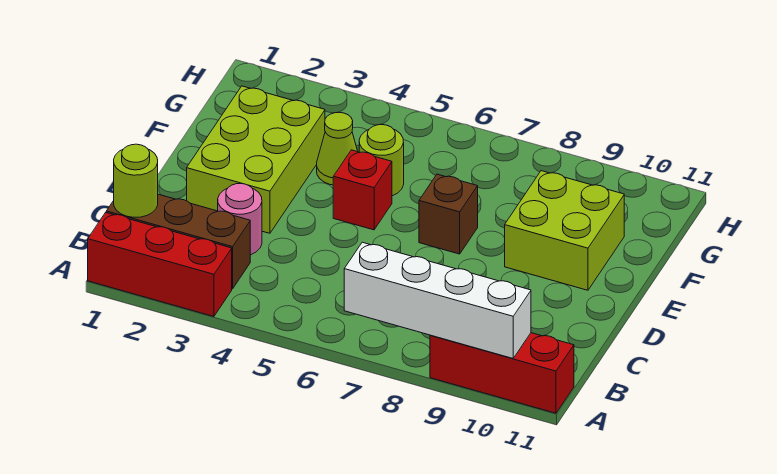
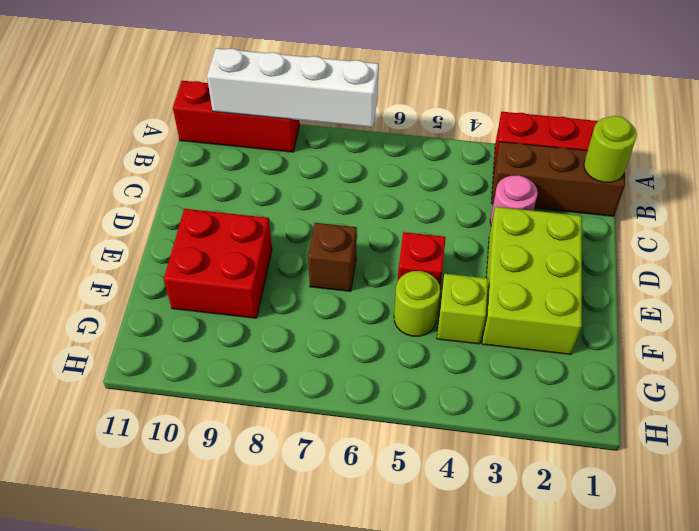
lime 2x2 brick [505,171,624,290] -> red 2x2 brick [164,209,272,318]
lime 1x1 cone [317,112,358,185] -> lime 1x1 brick [437,274,488,344]

